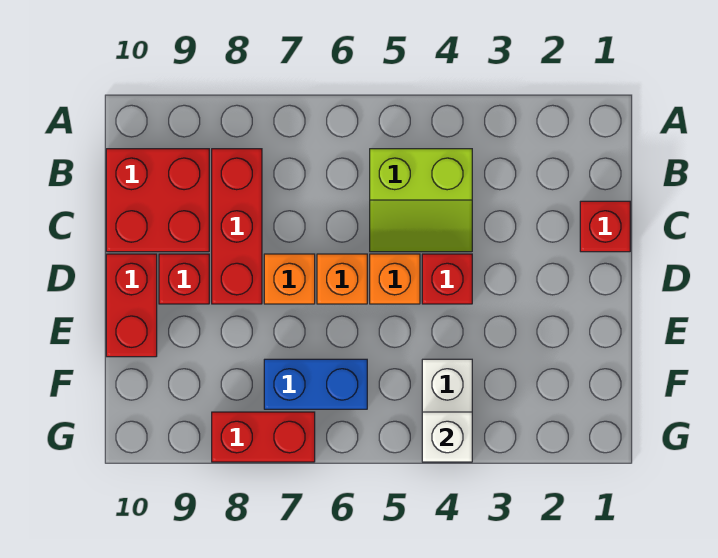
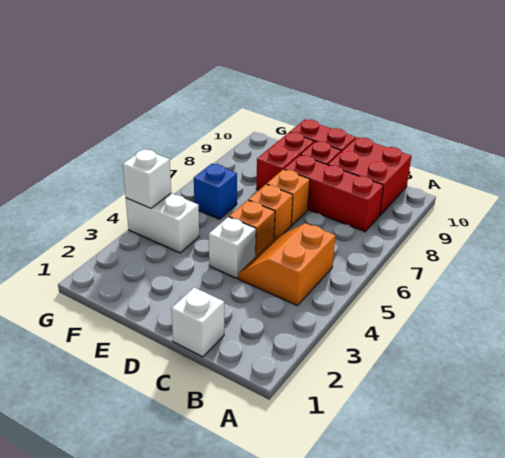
lime 2x2 slope [370,149,472,252] -> orange 2x2 slope [238,223,336,306]
red 1x1 brick [580,201,630,252] -> white 1x1 brick [171,288,224,357]
red 1x1 brick [422,254,472,304] -> white 1x1 brick [209,217,256,278]
blue 1x2 brick [264,359,367,409] -> blue 1x1 brick [194,164,237,219]
red 1x2 brick [212,412,315,462] -> red 1x2 brick moved to [256,132,314,190]

